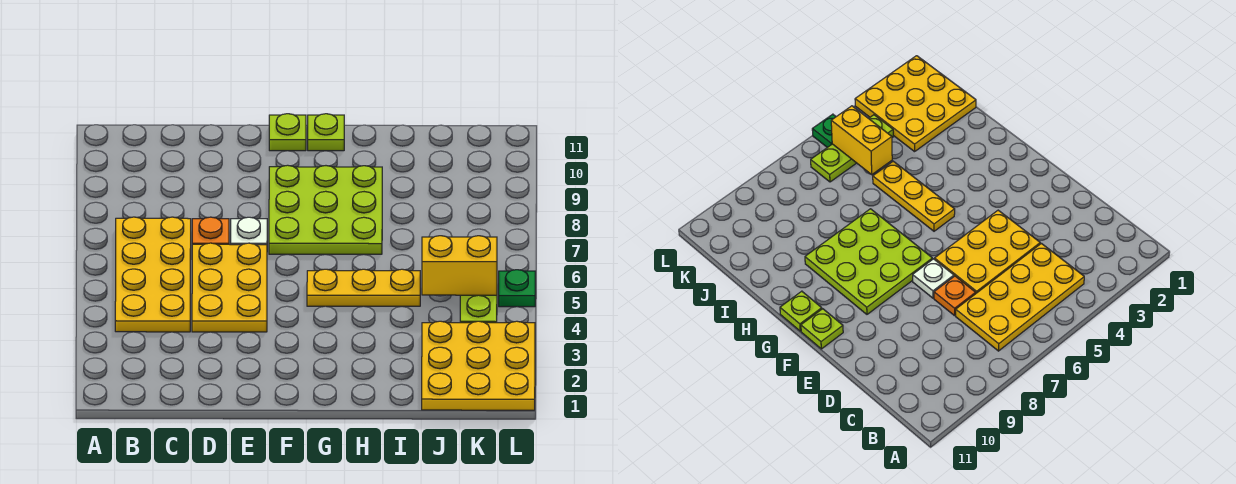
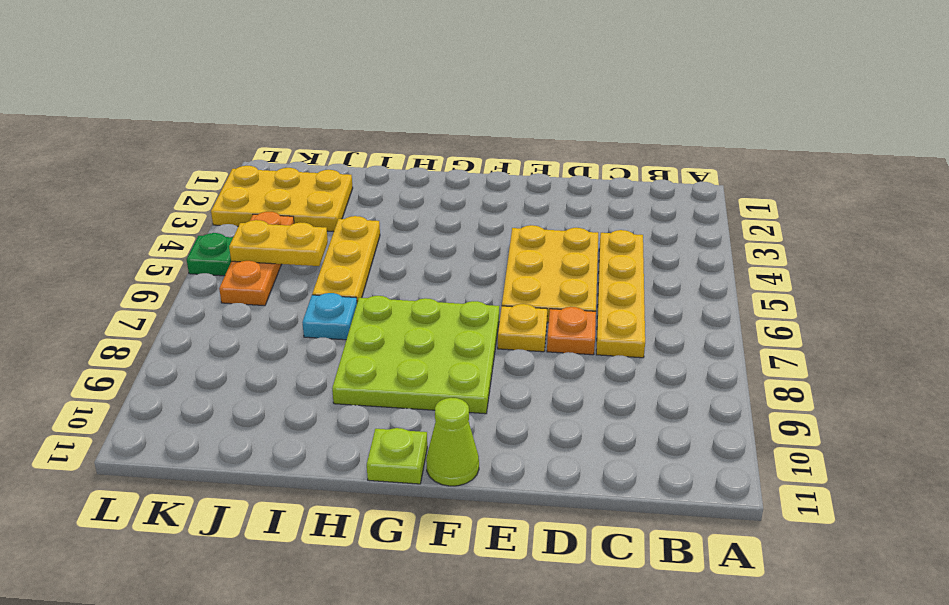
yellow 2x4 plate [115,217,191,332] -> yellow 1x4 plate [596,230,645,358]
white 1x1 plate [231,217,267,245] -> yellow 1x1 plate [498,304,547,352]
lime 1x1 plate [269,114,306,151] -> lime 1x1 cone [426,398,479,486]
yellow 1x3 plate [307,269,420,306] -> yellow 1x3 plate turned to [312,216,380,302]
none -> cyan 1x1 plate [302,293,357,340]
yellow 3x3 plate [422,321,535,410] -> yellow 2x3 plate [211,166,353,232]
yellow 1x2 brick [422,236,497,295] -> yellow 1x2 plate [229,220,328,266]
lime 1x3 plate [460,295,497,323] -> orange 1x3 plate [219,212,294,306]

